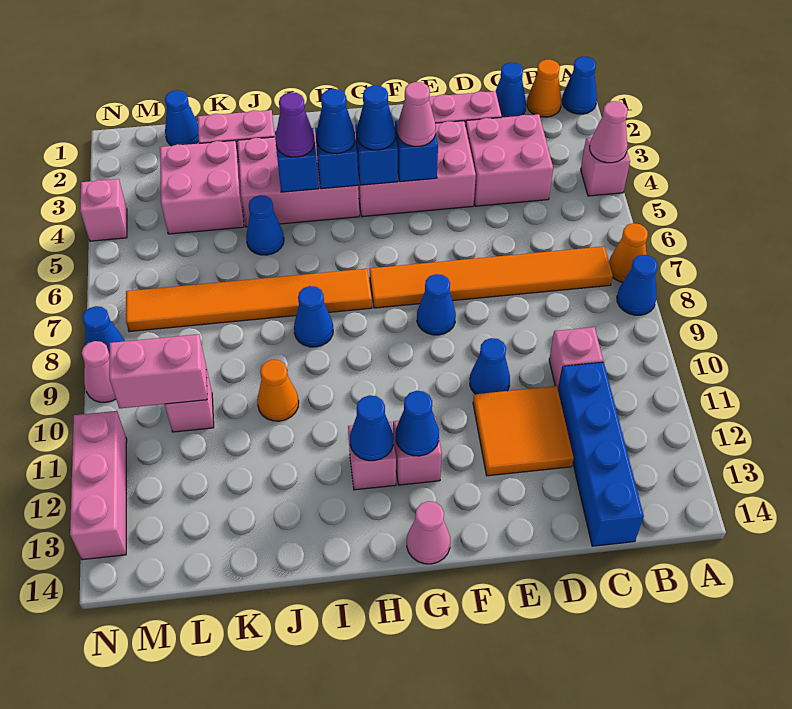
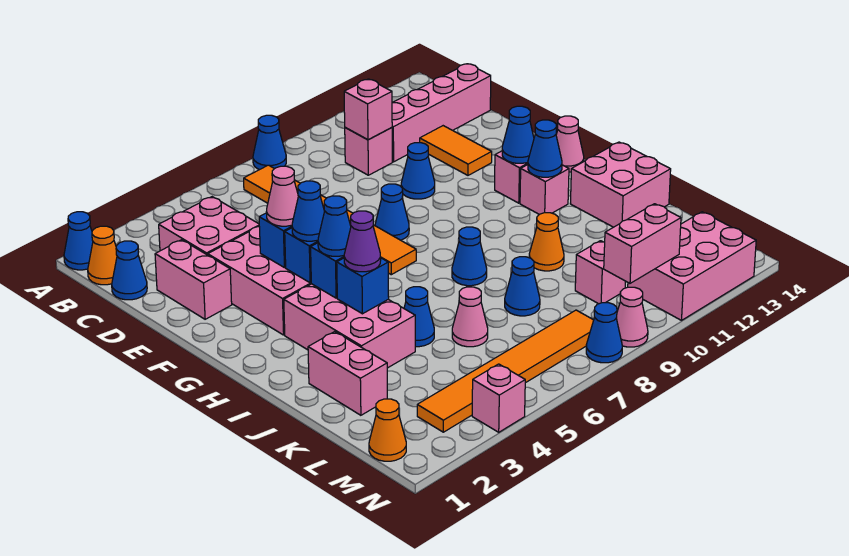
pink 1x1 brick [581,138,630,196] -> pink 1x1 brick moved to [344,79,392,140]
pink 1x1 cone [590,101,628,163] -> pink 1x1 cone moved to [452,287,488,347]
orange 1x1 cone [609,223,648,283] -> orange 1x1 cone moved to [369,399,406,461]
blue 1x4 brick [558,362,644,546] -> pink 1x4 brick [392,64,491,162]
orange 2x2 tile [473,386,574,476] -> orange 1x2 tile [420,126,492,175]
orange 1x6 tile [126,269,372,332] -> orange 1x6 tile turned to [417,310,594,432]
pink 2x2 brick [160,140,244,234] -> pink 2x2 brick moved to [570,142,671,227]
blue 1x1 cone [165,90,199,146] -> blue 1x1 cone moved to [505,257,540,316]
pink 1x2 brick [109,334,207,408] -> pink 1x2 brick turned to [604,204,681,283]
pink 1x3 brick [70,411,127,560] -> pink 2x3 brick [628,212,756,320]

